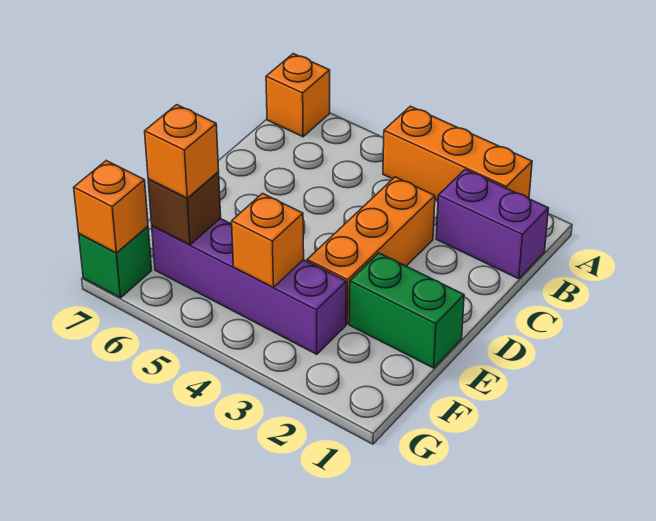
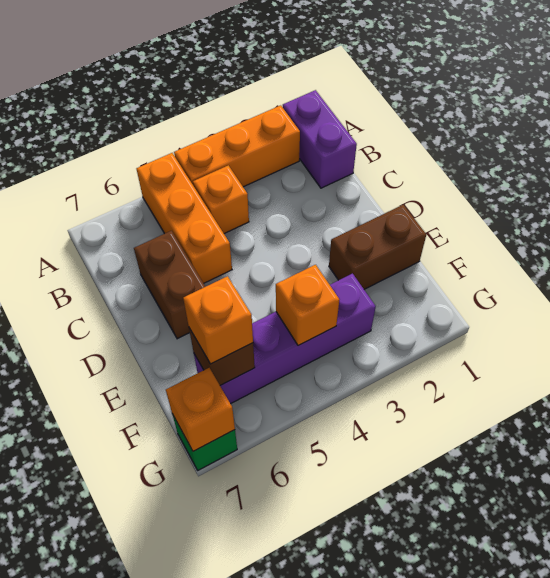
orange 1x1 brick [266,54,330,137] -> orange 1x1 brick moved to [193,165,249,234]
purple 1x2 brick [436,170,549,279] -> purple 1x2 brick turned to [283,90,357,188]
orange 1x3 brick [307,177,435,324] -> orange 1x3 brick moved to [136,153,232,283]
none -> brown 1x2 brick [134,231,205,339]
green 1x2 brick [349,253,464,368] -> brown 1x2 brick [329,205,426,289]

